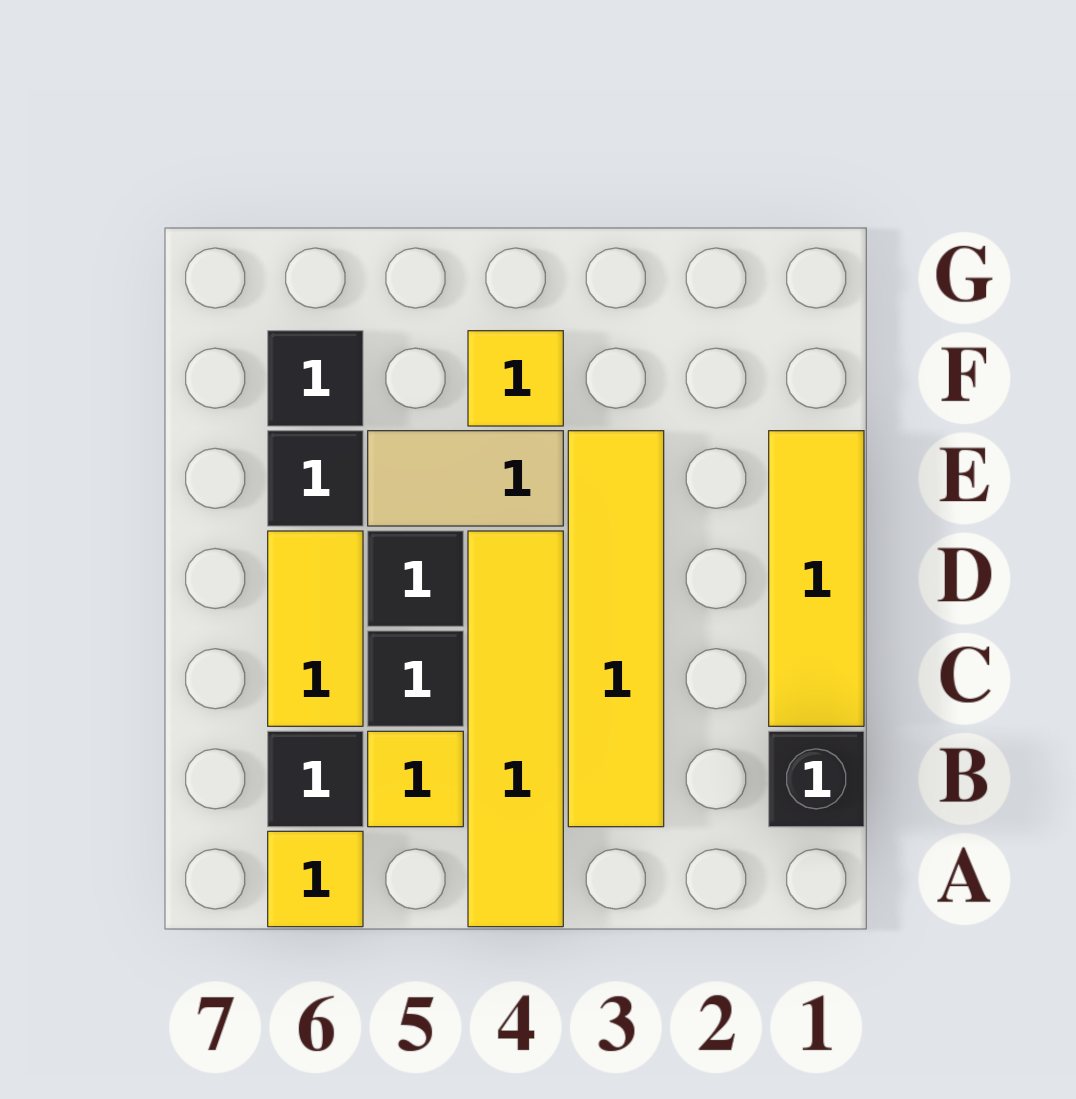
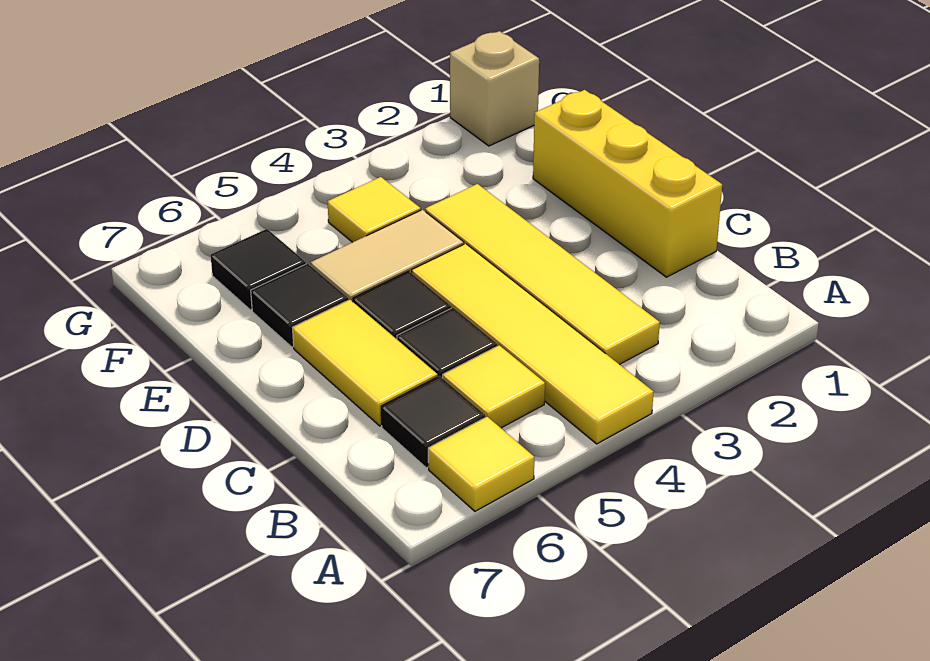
black 1x1 brick [769,731,864,827] -> none
yellow 1x3 tile [769,431,864,726] -> yellow 1x3 brick [533,90,722,277]
none -> tan 1x1 brick [450,31,539,146]

